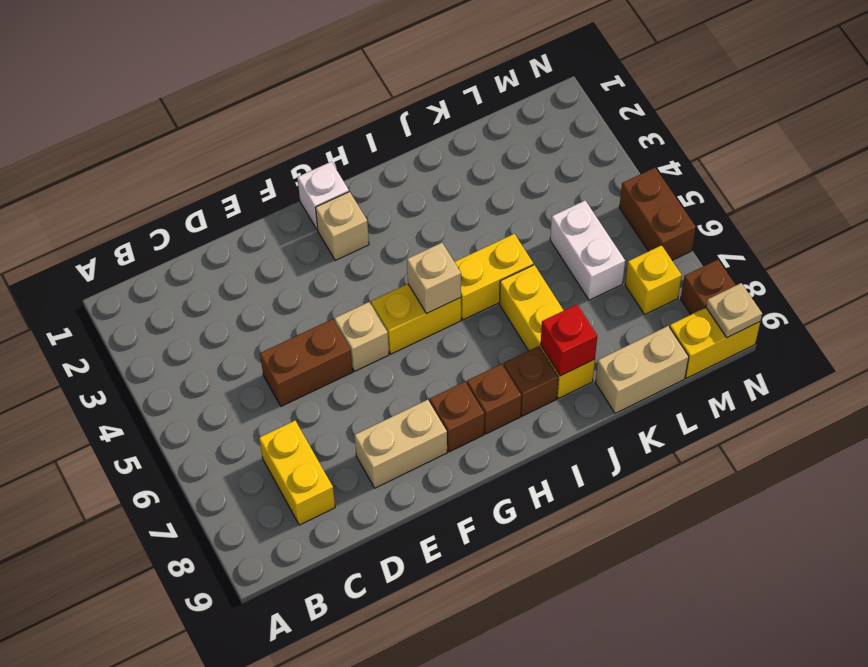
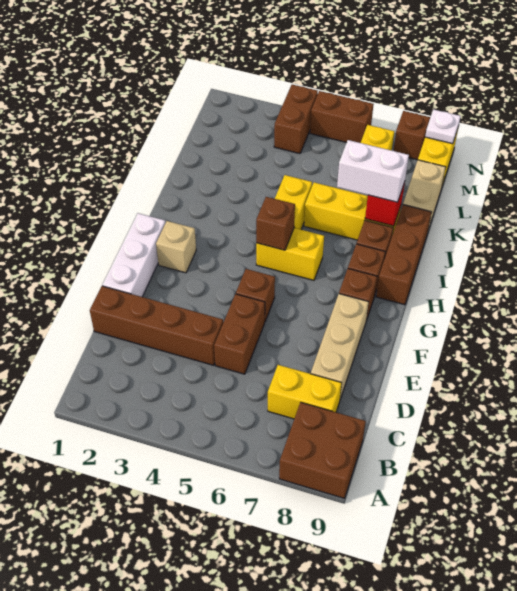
none -> brown 2x2 brick [279,402,366,498]
none -> brown 1x4 brick [90,286,223,365]
tan 1x2 brick [354,400,447,488] -> tan 1x3 brick [311,294,369,399]
tan 1x1 brick [334,302,389,371] -> brown 1x1 brick [236,269,275,321]
white 1x1 brick [297,162,349,230] -> white 1x3 brick [102,213,165,297]
yellow 1x2 brick [371,284,461,354] -> yellow 1x2 brick turned to [256,228,324,280]
tan 1x1 brick [407,242,461,314] -> brown 1x1 brick [256,197,295,250]
none -> brown 1x3 brick [376,205,431,305]
white 1x2 brick [550,201,625,300] -> white 1x2 brick moved to [337,140,409,202]
none -> brown 1x2 brick [274,85,318,154]
tan 1x1 plate [706,283,762,337] -> white 1x1 plate [425,109,461,144]

